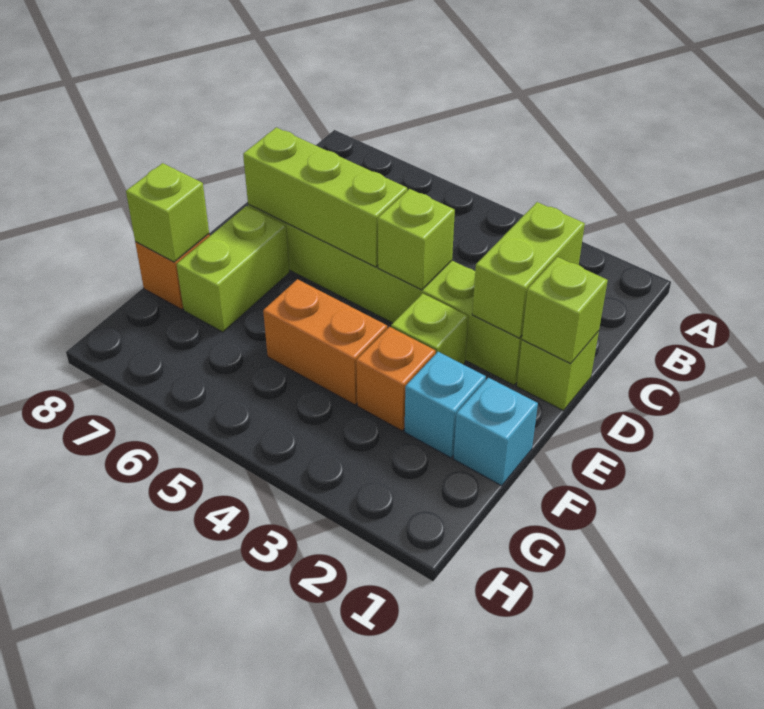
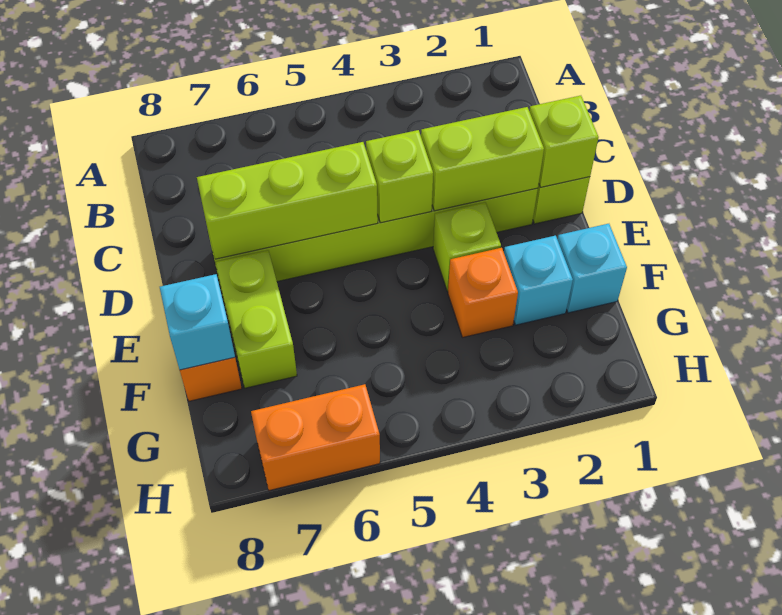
lime 1x2 brick [472,202,585,338] -> lime 1x2 brick turned to [421,107,544,211]
orange 1x2 brick [263,279,387,405] -> orange 1x2 brick moved to [251,384,380,490]
lime 1x1 brick [126,163,209,262] -> cyan 1x1 brick [160,274,235,370]

